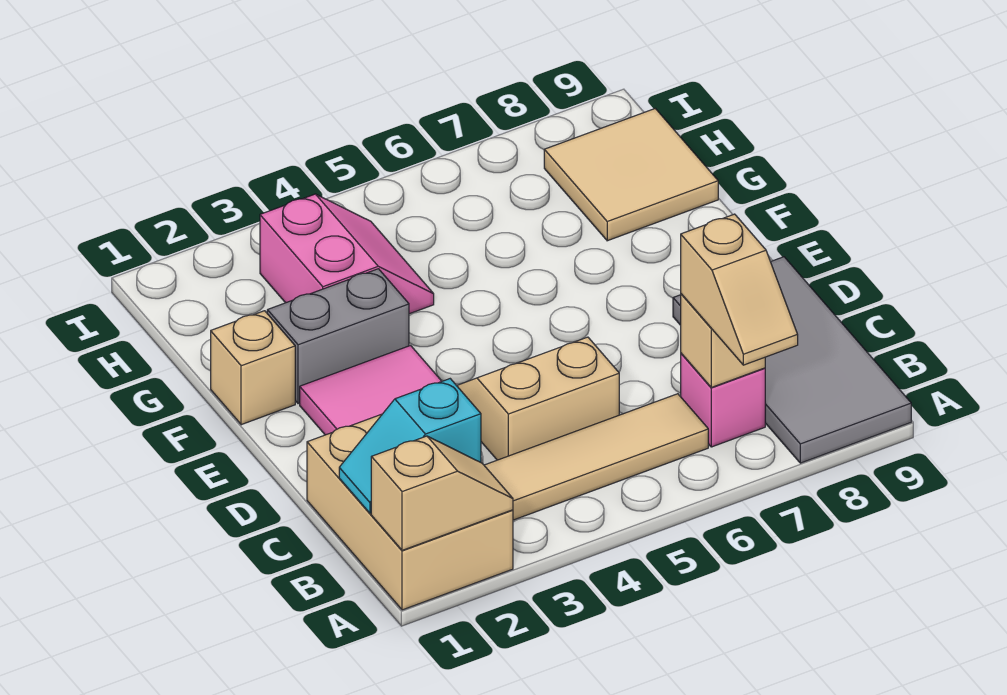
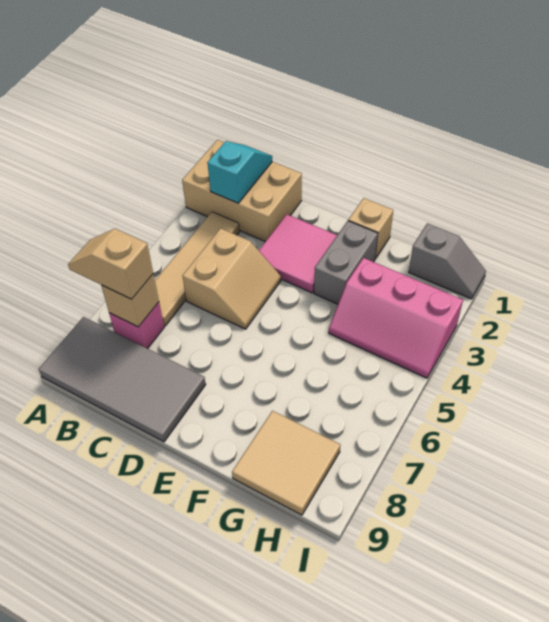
tan 1x2 slope [371,436,513,550] -> none
pink 2x2 slope [260,194,434,314] -> pink 2x3 slope [329,258,463,378]
none -> grey 1x2 slope [409,223,486,299]

